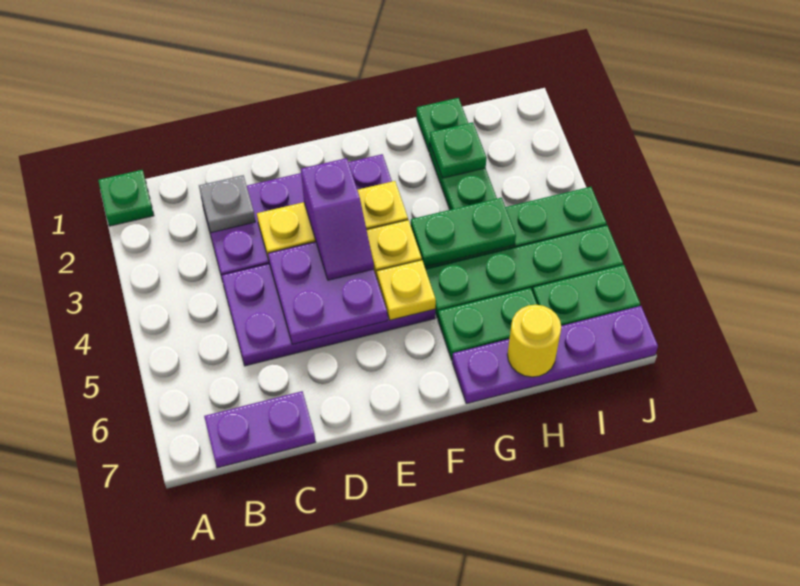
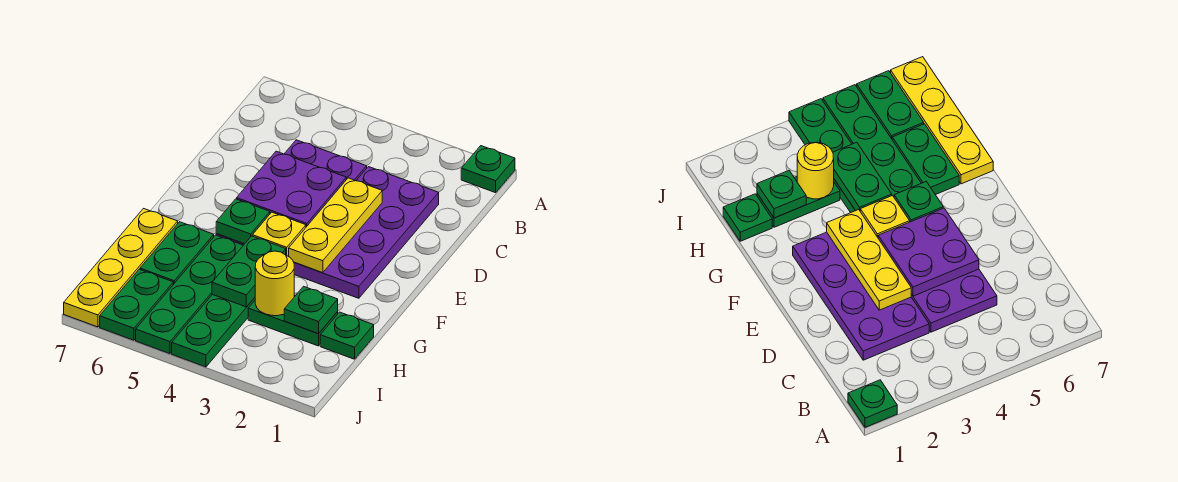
purple 1x2 plate [204,391,315,468] -> none
grey 1x1 plate [199,175,255,233] -> none
purple 1x2 slope [301,158,374,280] -> none
yellow 1x1 plate [377,260,436,320] -> green 1x1 plate [216,199,270,244]
purple 1x4 plate [452,306,658,404] -> yellow 1x4 plate [64,209,178,327]
yellow 1x1 round brick [507,305,561,377] -> yellow 1x1 round brick moved to [255,251,294,316]

